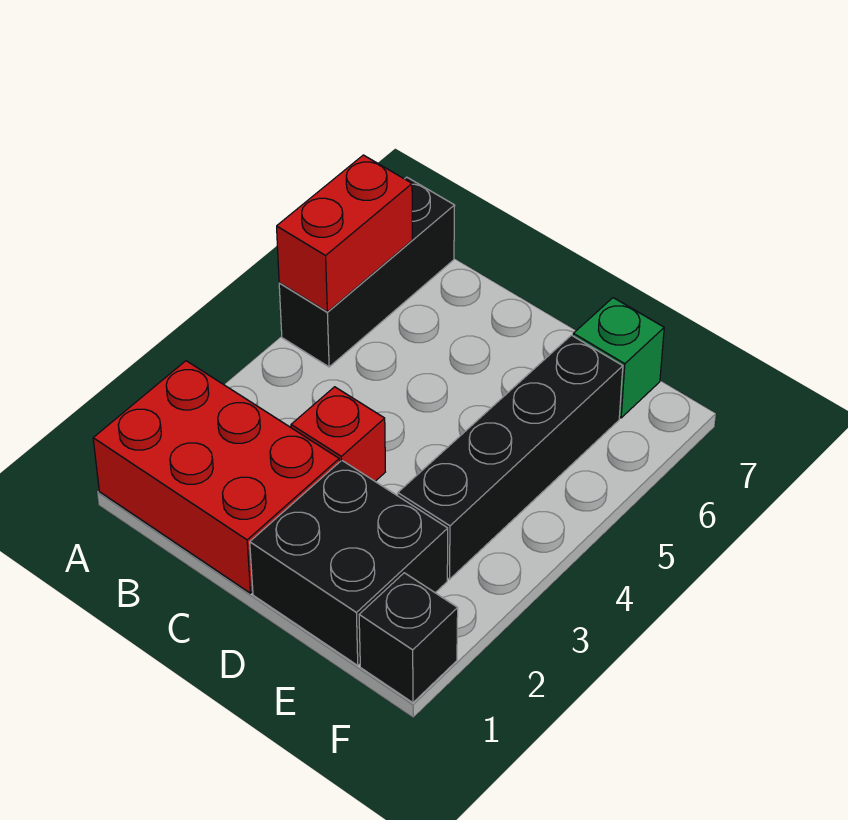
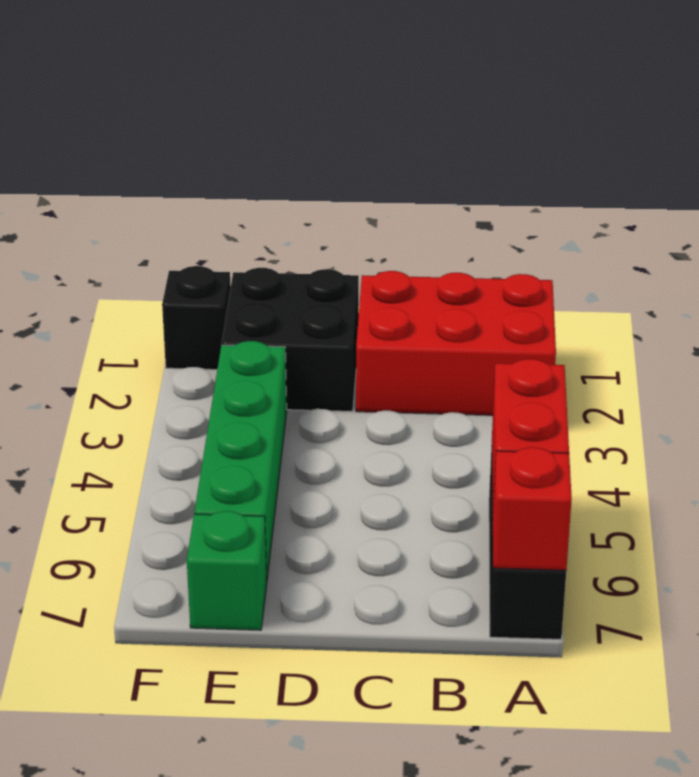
red 1x1 brick [291,387,385,481] -> red 1x1 brick moved to [493,447,572,570]
black 1x4 brick [398,335,623,579] -> green 1x4 brick [194,341,287,577]

